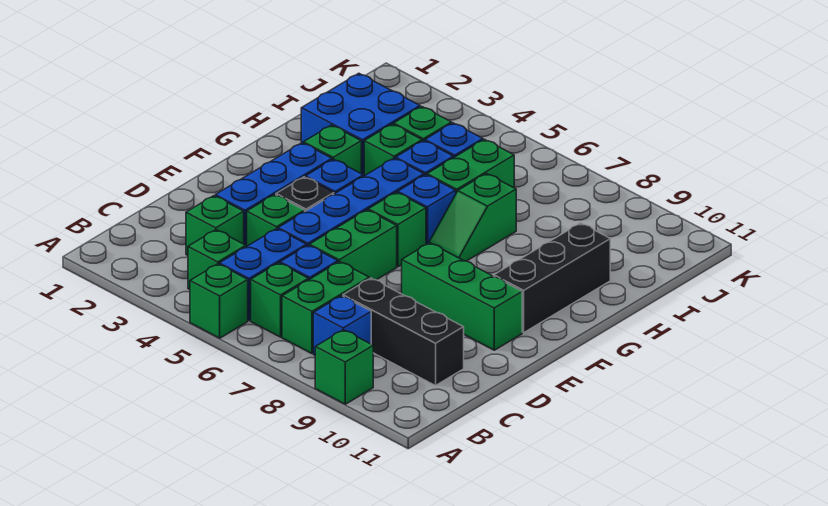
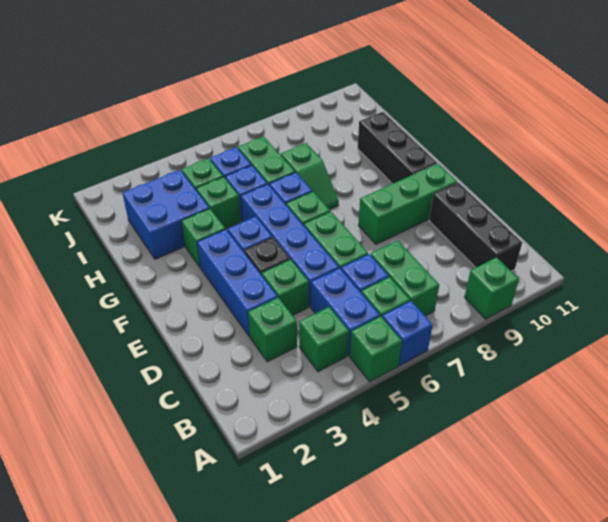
blue 1x1 brick [313,296,371,355] -> blue 1x1 brick moved to [382,301,433,365]
black 1x3 brick [343,278,464,386] -> black 1x3 brick turned to [429,182,522,271]

